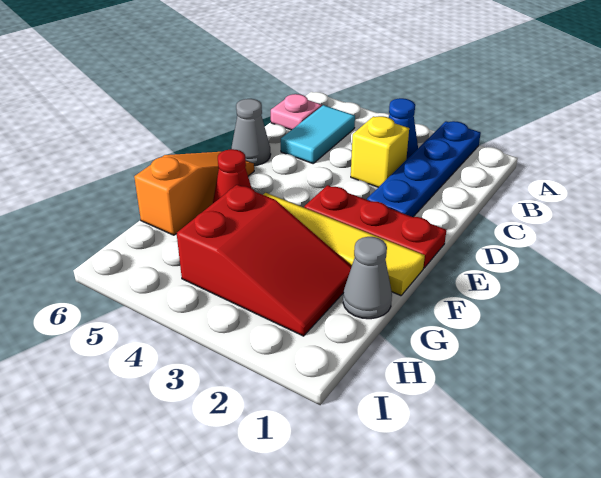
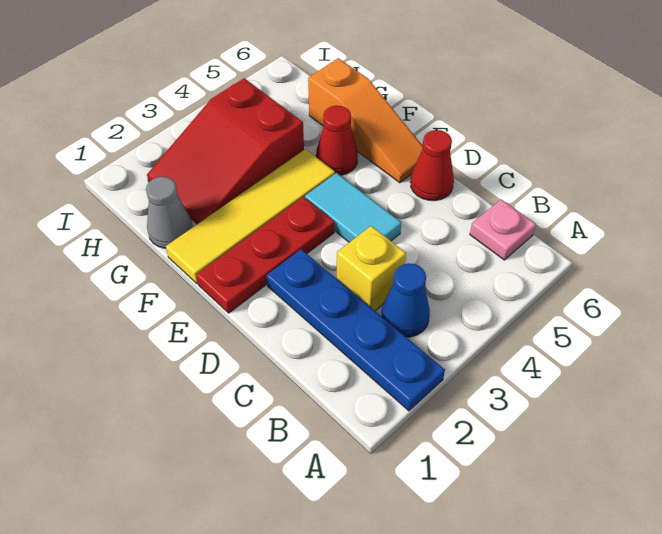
cyan 1x2 tile [281,105,355,163] -> cyan 1x2 tile moved to [305,173,401,242]
grey 1x1 cone [231,99,271,166] -> red 1x1 cone [410,130,454,201]

